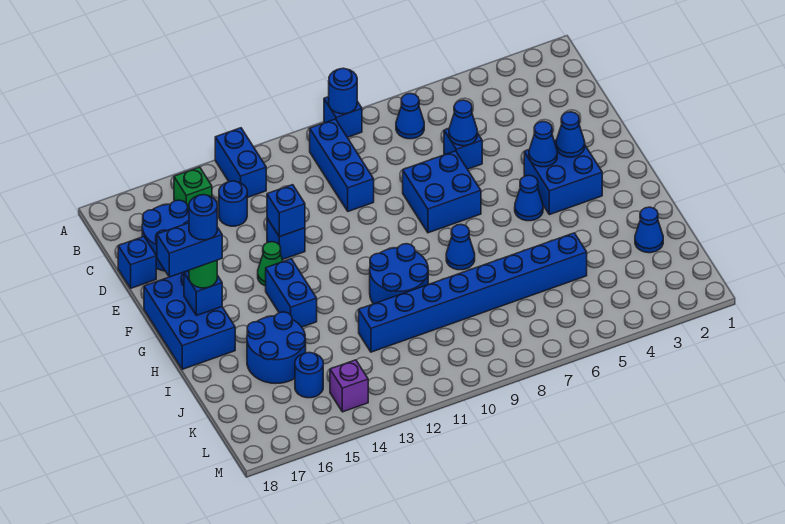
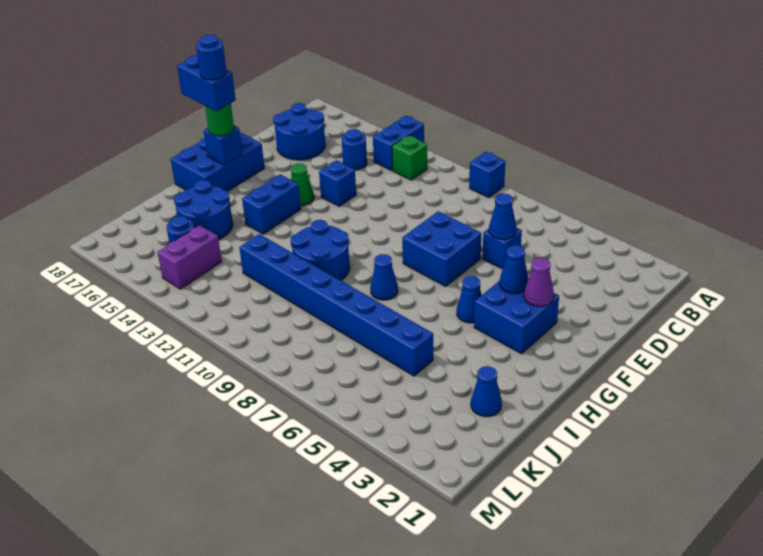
blue 1x1 round brick [329,68,357,114] -> none
blue 1x1 cone [396,94,424,139] -> none
blue 1x3 brick [310,119,374,211] -> none
green 1x1 brick [174,167,212,208] -> green 1x1 brick moved to [392,135,427,180]
blue 1x1 brick [118,237,156,288] -> none
blue 1x1 brick [267,185,305,237] -> none
blue 1x1 cone [556,112,585,157] -> purple 1x1 cone [524,258,554,306]
purple 1x1 brick [330,360,368,412] -> purple 1x2 brick [157,225,222,289]

